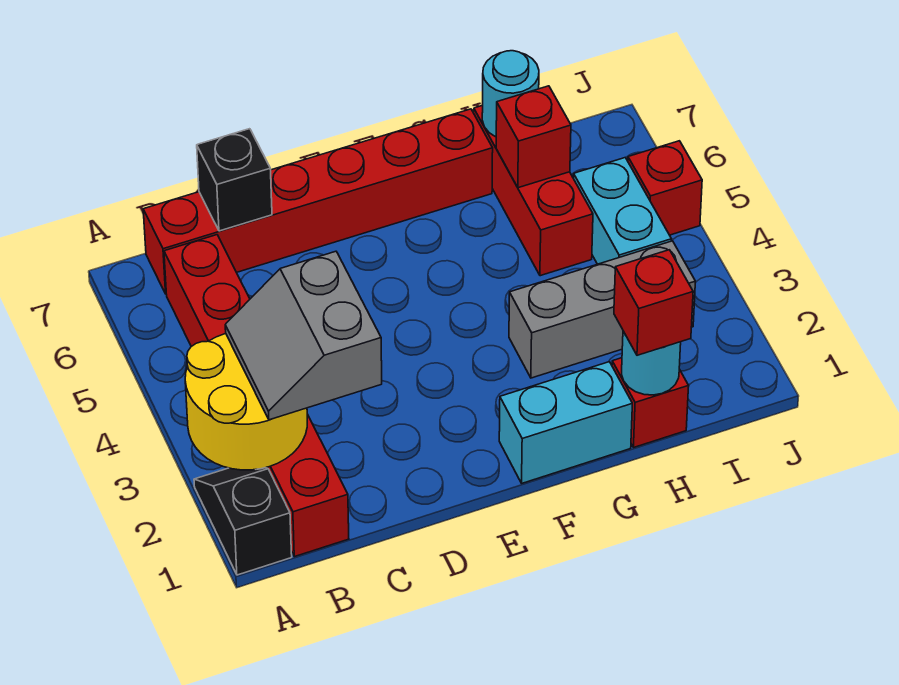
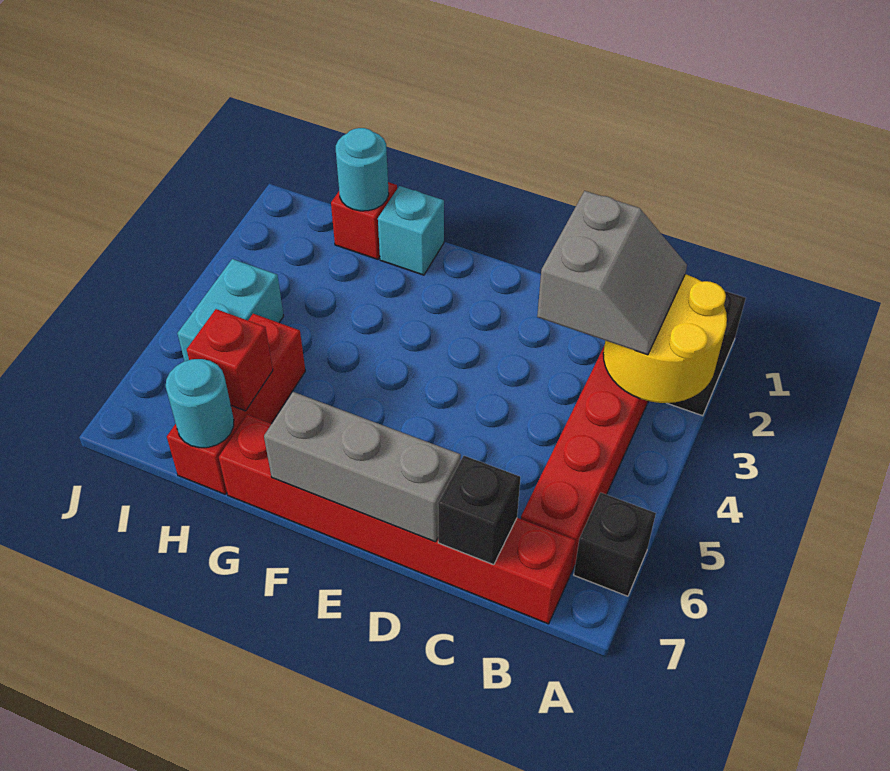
none -> black 1x1 brick [574,493,656,596]
cyan 1x2 brick [499,362,632,483] -> cyan 1x1 brick [378,186,444,275]
grey 1x3 brick [509,241,695,378] -> grey 1x3 brick moved to [264,392,461,542]
red 1x1 brick [614,250,693,355] -> none
red 1x1 brick [628,141,702,235] -> none

